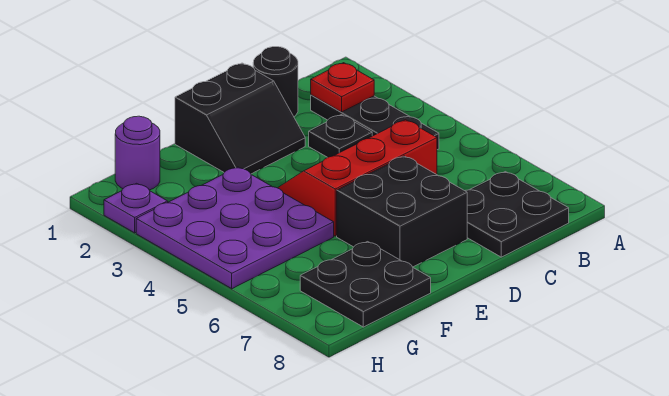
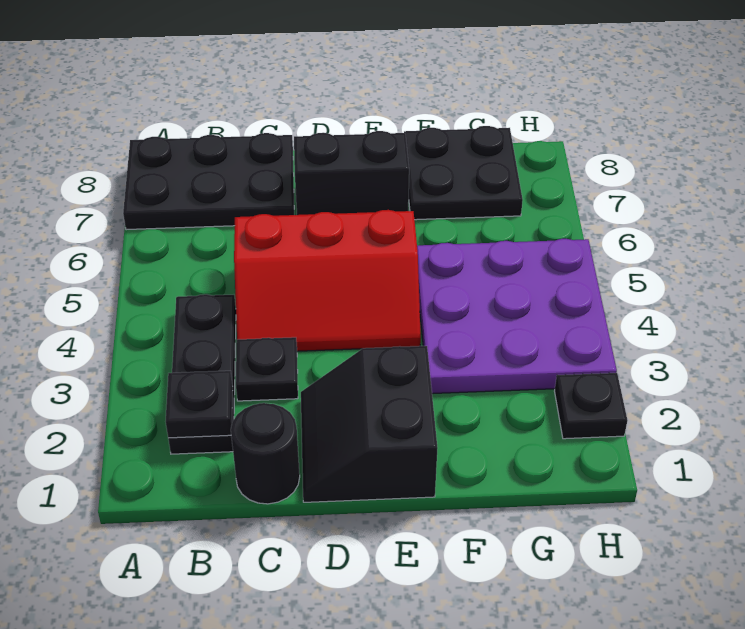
red 1x1 plate [311,63,374,112] -> black 1x1 plate [166,371,233,438]
black 2x2 plate [465,172,569,257] -> black 2x3 plate [123,133,294,230]
black 2x2 slope [175,63,305,174] -> black 2x2 slope turned to [301,346,438,502]
black 2x2 brick [337,156,467,267] -> black 1x2 brick [294,131,409,215]
purple 1x1 round brick [115,116,160,190] -> none
purple 1x1 plate [104,183,168,233] -> black 1x1 plate [555,373,627,439]

